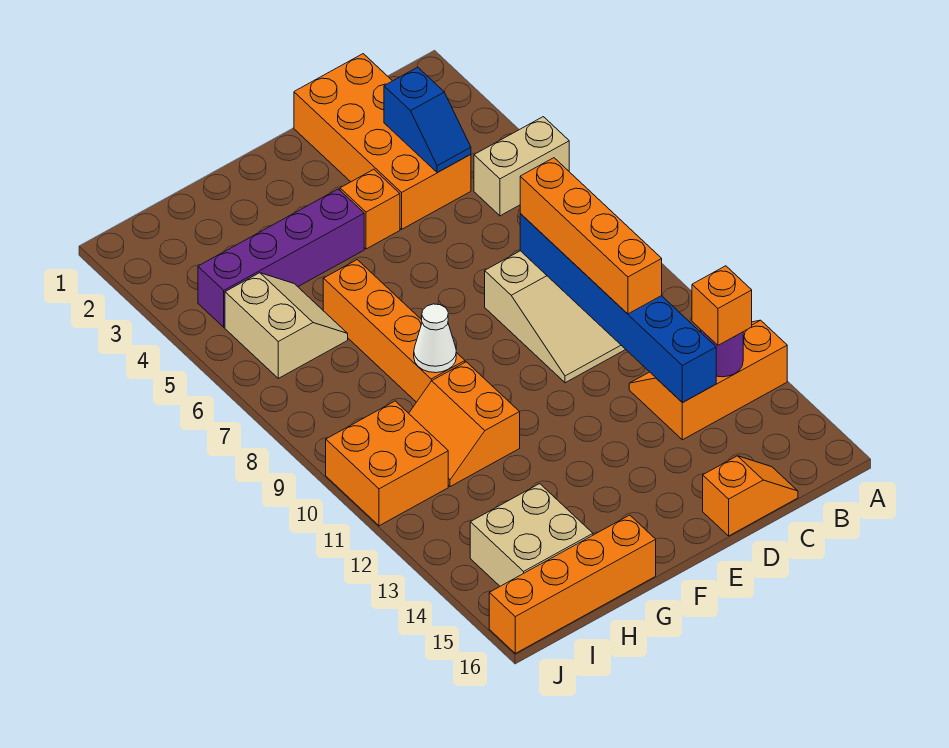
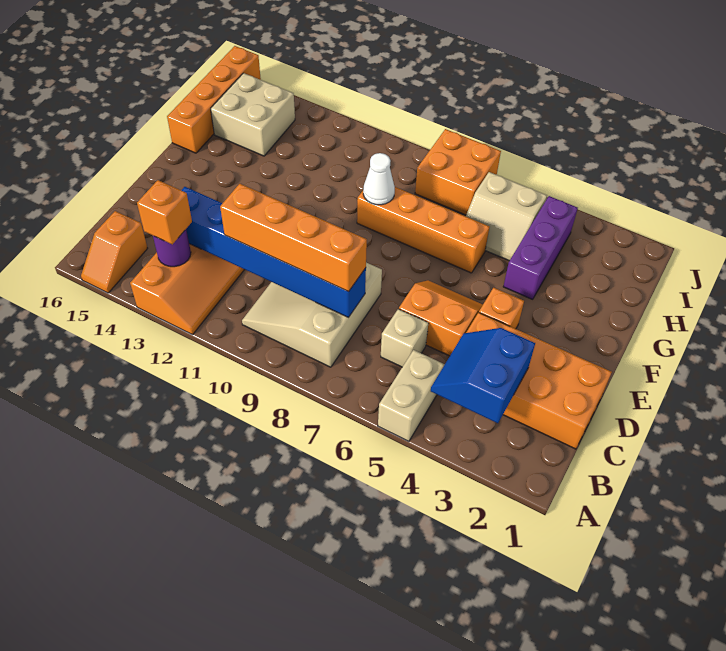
blue 1x2 slope [384,67,471,172] -> blue 2x2 slope [431,328,535,423]
none -> tan 1x1 brick [381,309,428,367]
orange 1x2 slope [703,456,798,536] -> orange 1x2 slope moved to [81,211,148,293]
purple 1x4 brick [198,189,364,327] -> purple 1x3 brick [503,196,578,299]
orange 2x2 slope [409,362,520,487] -> orange 2x2 slope moved to [399,280,483,356]
orange 2x2 brick [326,401,448,526] -> orange 2x2 brick moved to [415,129,501,215]

